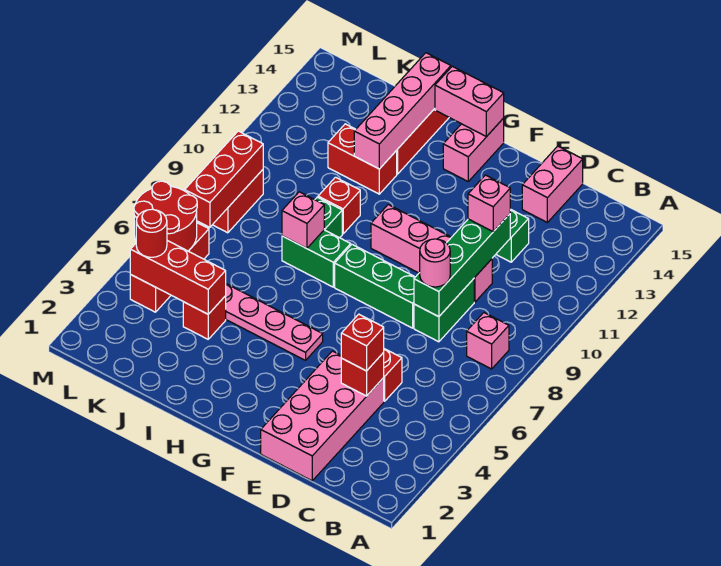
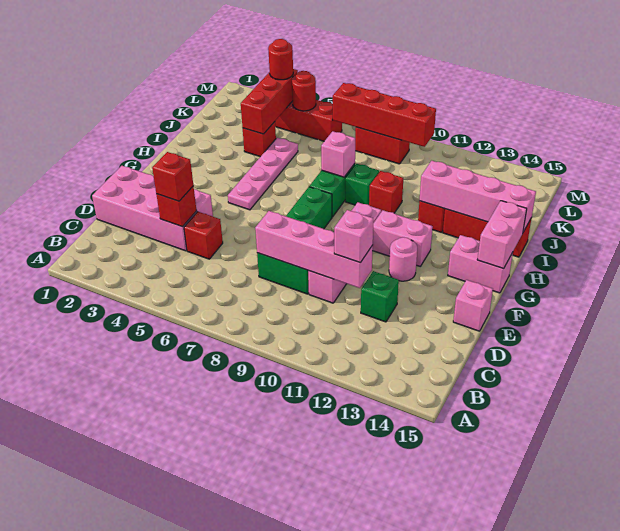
pink 1x1 brick [467,313,509,369] -> pink 1x1 brick moved to [453,280,493,331]
green 1x4 brick [414,214,510,317] -> pink 1x4 brick [255,211,373,288]
pink 1x1 round brick [420,239,450,287] -> pink 1x1 round brick moved to [389,237,417,281]
pink 1x2 brick [522,146,583,222] -> pink 1x2 brick moved to [372,210,433,266]
red 2x2 round brick [134,181,197,251] -> red 1x1 round brick [292,71,316,111]
red 1x3 brick [185,131,263,227] -> red 1x4 brick [333,83,436,147]

